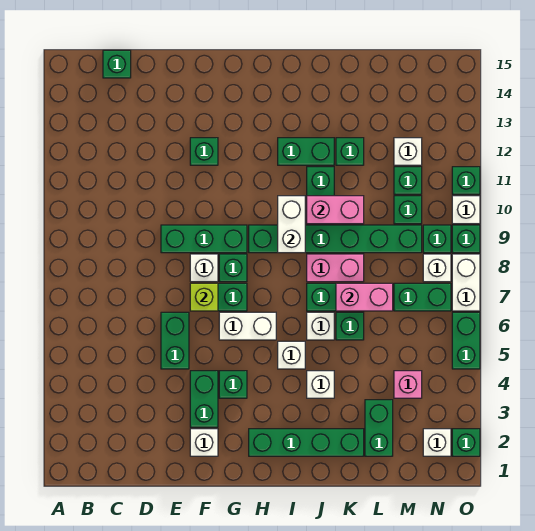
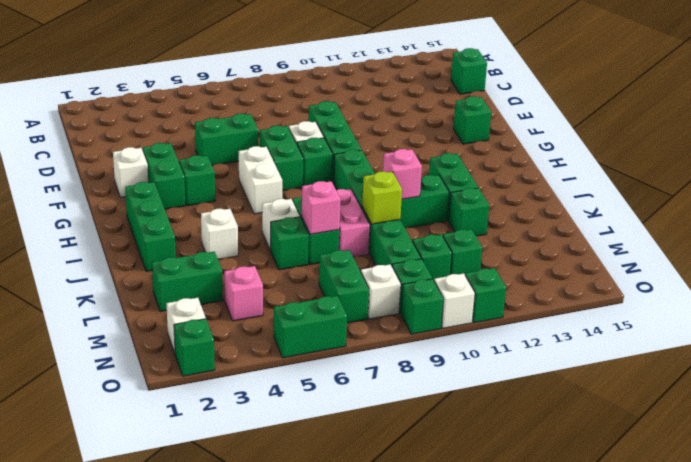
green 1x2 brick [190,371,218,427] -> green 1x2 brick turned to [143,143,185,209]
lime 1x1 brick [190,283,218,311] -> lime 1x1 brick moved to [362,172,402,224]
green 1x1 brick [190,138,218,165] -> green 1x1 brick moved to [454,96,491,144]
green 1x4 brick [249,429,364,456] -> green 1x3 brick [125,182,176,271]
white 1x1 brick [278,341,305,369] -> none
white 1x2 brick [278,196,305,253] -> none
pink 1x2 brick [307,196,364,224] -> pink 1x1 brick [383,149,422,199]
pink 1x2 brick [336,283,393,311] -> pink 1x1 brick [302,181,341,234]
white 1x1 brick [394,138,422,165] -> none
white 1x2 brick [452,254,480,311] -> none

